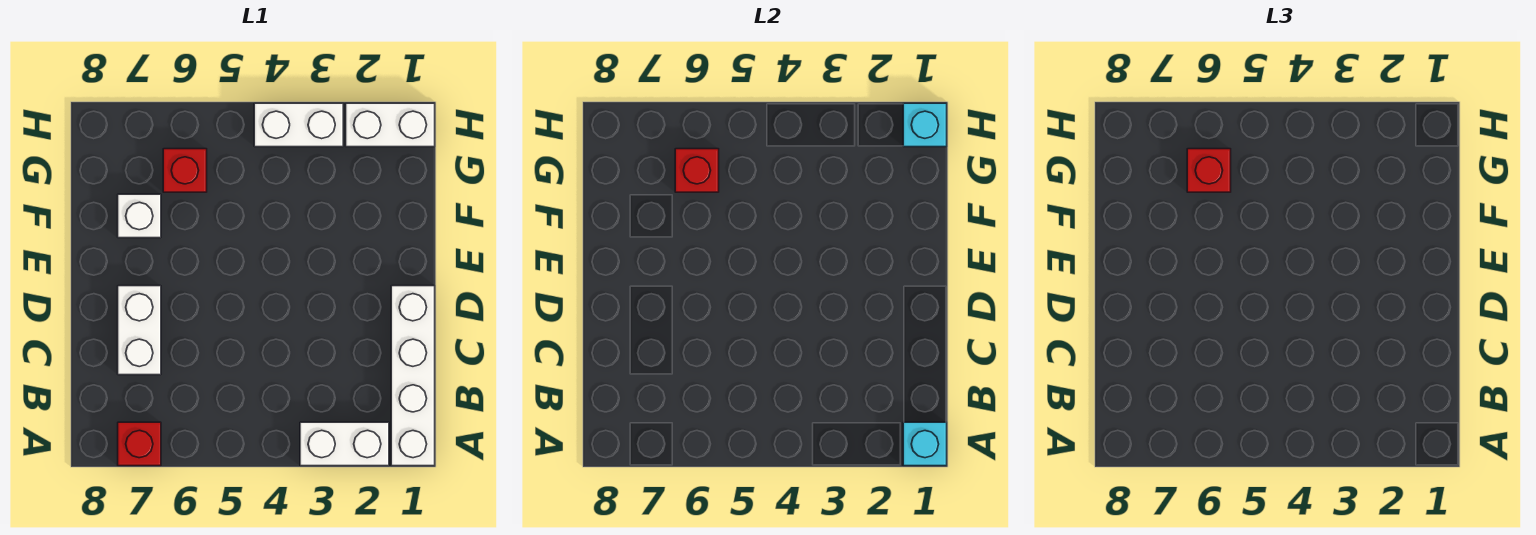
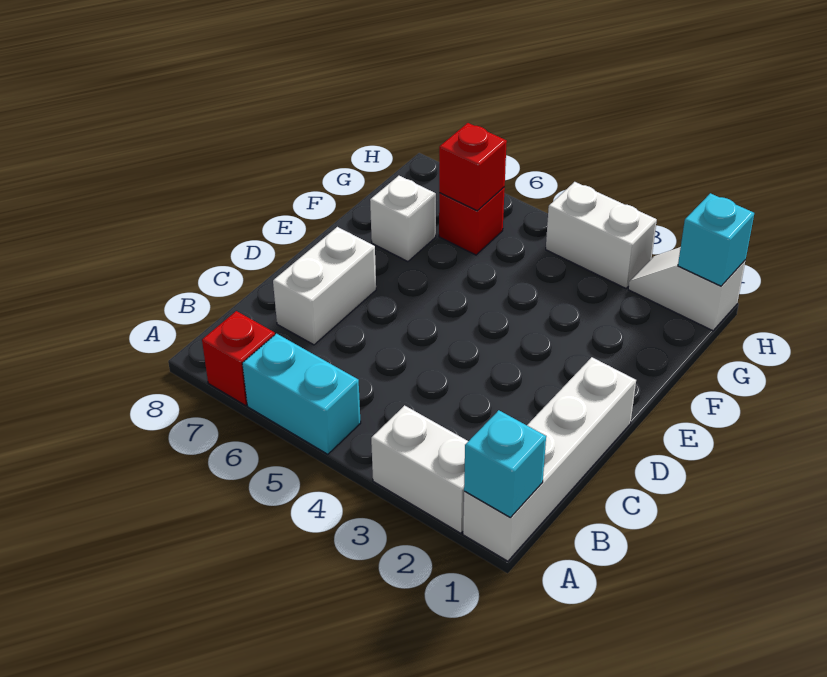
none -> cyan 1x2 brick [242,334,361,454]
red 1x1 brick [1187,149,1231,192] -> none
white 1x2 brick [346,103,435,147] -> white 1x2 slope [628,247,745,331]

